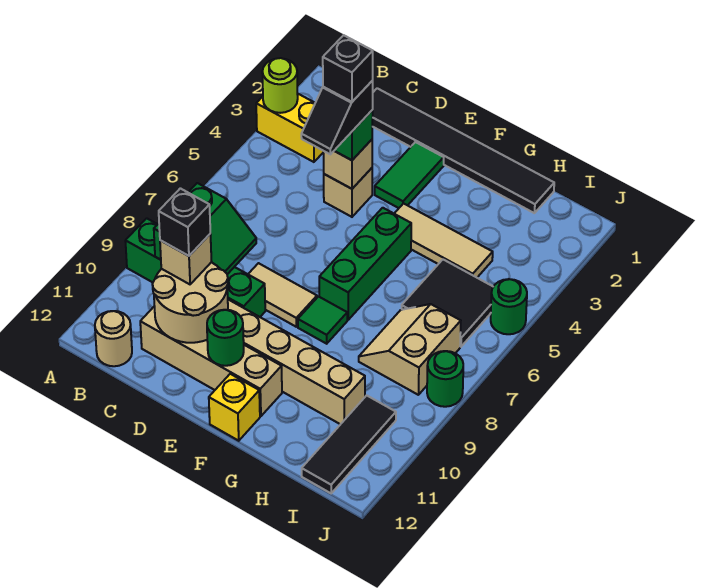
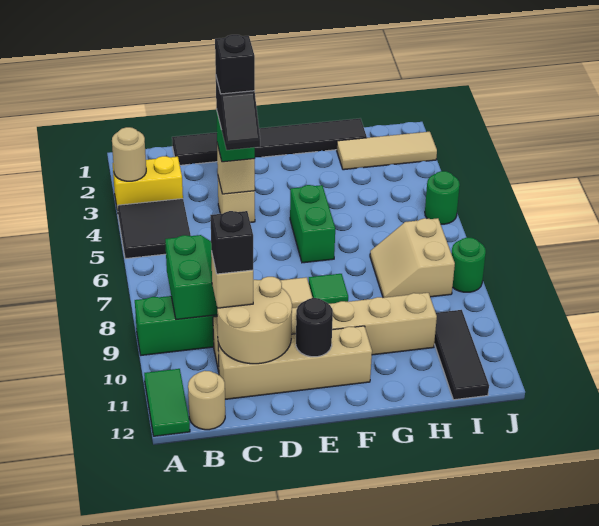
lime 1x1 round brick [262,58,298,113] -> tan 1x1 round brick [112,127,146,181]
green 1x2 tile [375,142,444,208] -> green 1x2 tile moved to [144,369,190,436]
green 1x1 round brick [207,310,244,366] -> black 1x1 round brick [296,298,333,357]
tan 1x3 tile [394,203,493,277] -> tan 1x3 tile moved to [337,132,437,170]
green 1x3 brick [319,208,411,320] -> green 1x2 brick [290,185,335,263]
yellow 1x1 brick [209,374,260,441] -> none
black 2x2 tile [402,260,493,347] -> black 2x2 tile moved to [117,199,191,259]

